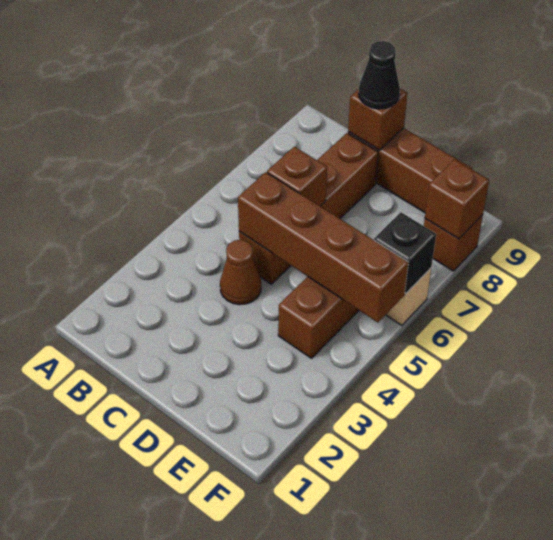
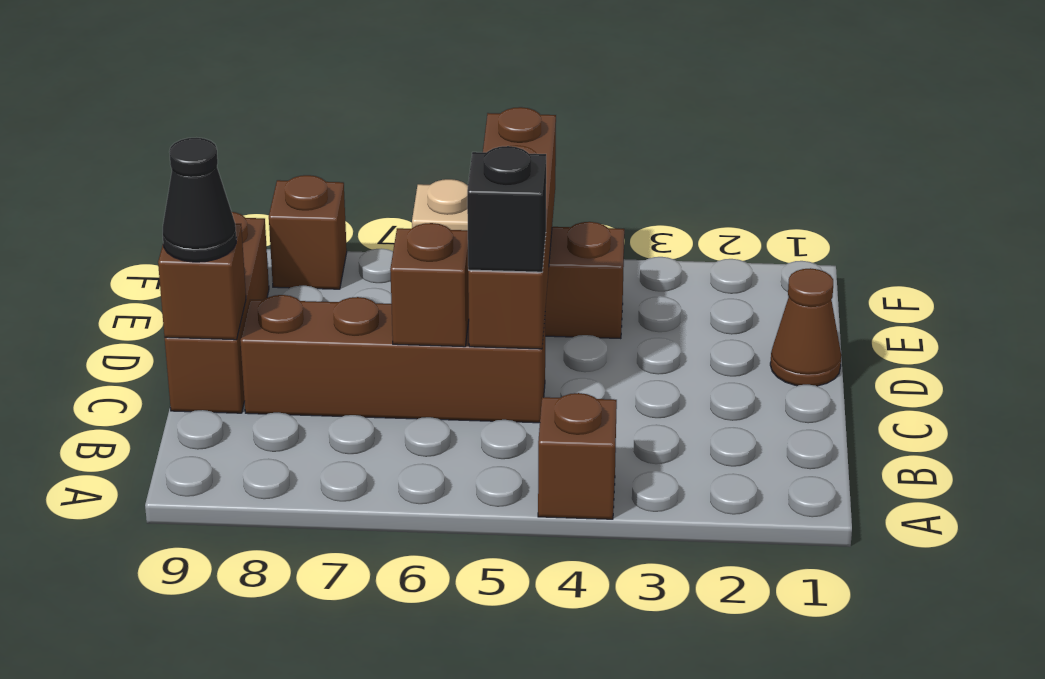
brown 1x1 cone [220,240,261,305] -> brown 1x1 cone moved to [770,268,841,386]
black 1x1 brick [374,212,436,294] -> black 1x1 brick moved to [467,146,546,272]
brown 1x1 brick [425,159,489,239] -> brown 1x1 brick moved to [538,393,617,519]

